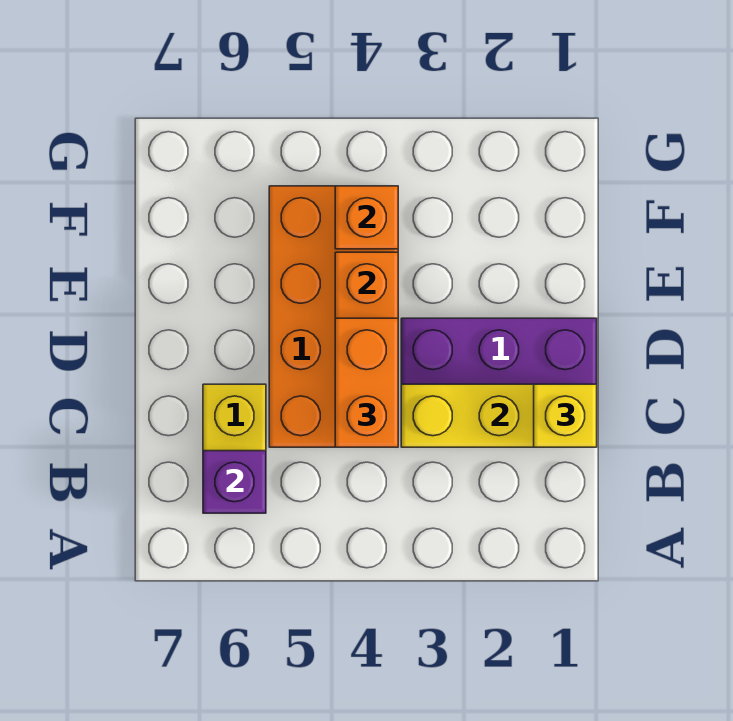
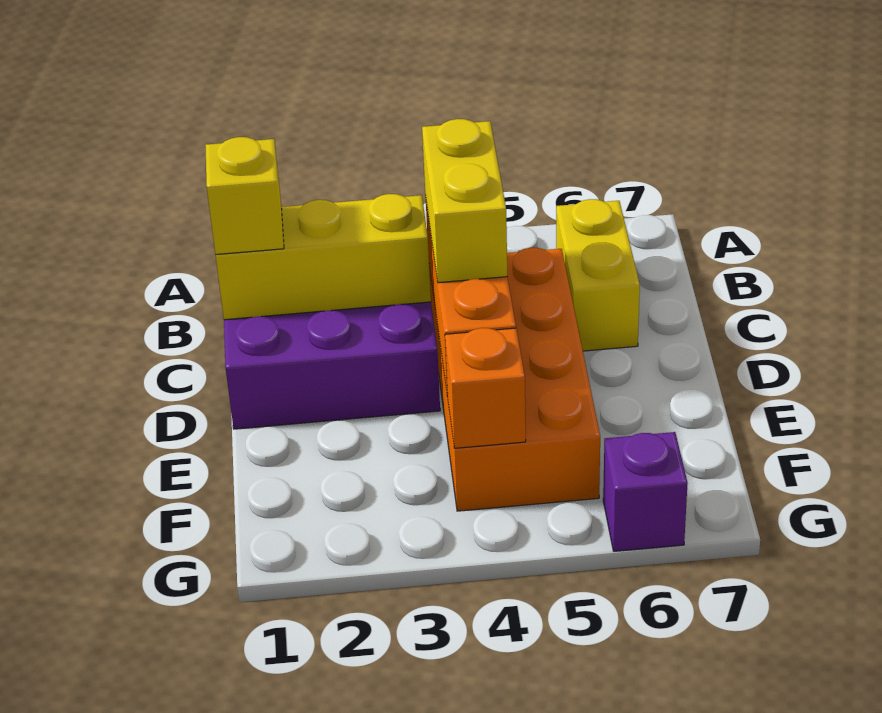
purple 1x1 brick [203,451,266,513] -> purple 1x1 brick moved to [603,432,688,551]
orange 1x2 brick [335,318,398,447] -> yellow 1x2 brick [422,119,507,283]

